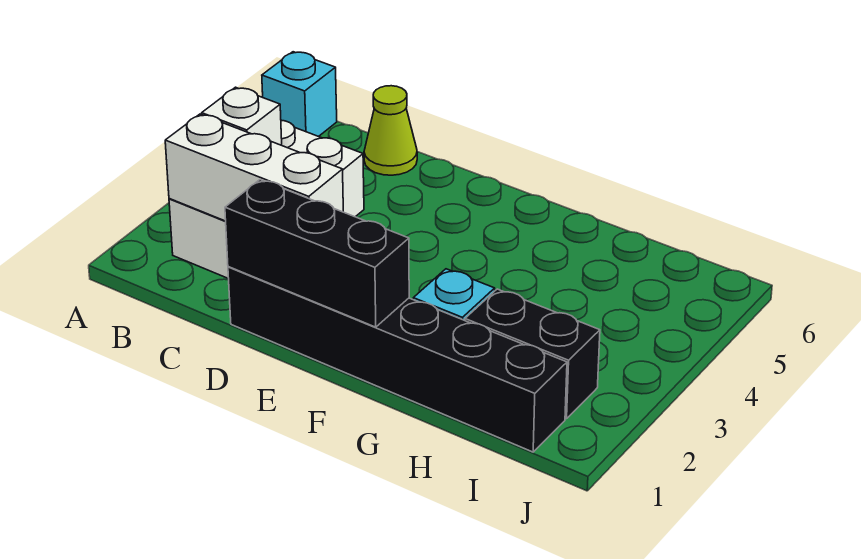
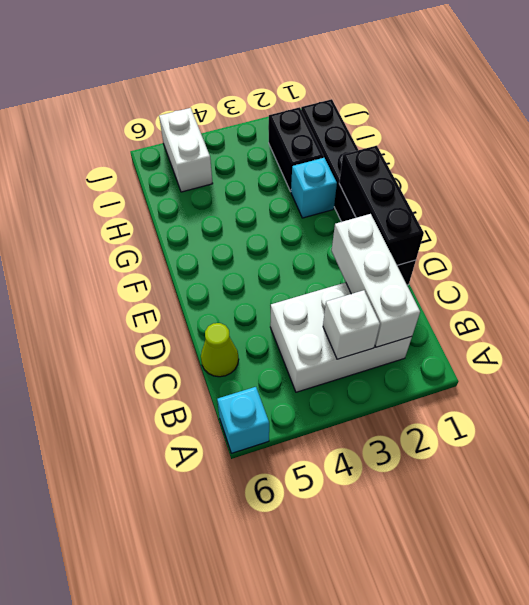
none -> white 1x2 brick [159,108,213,192]

